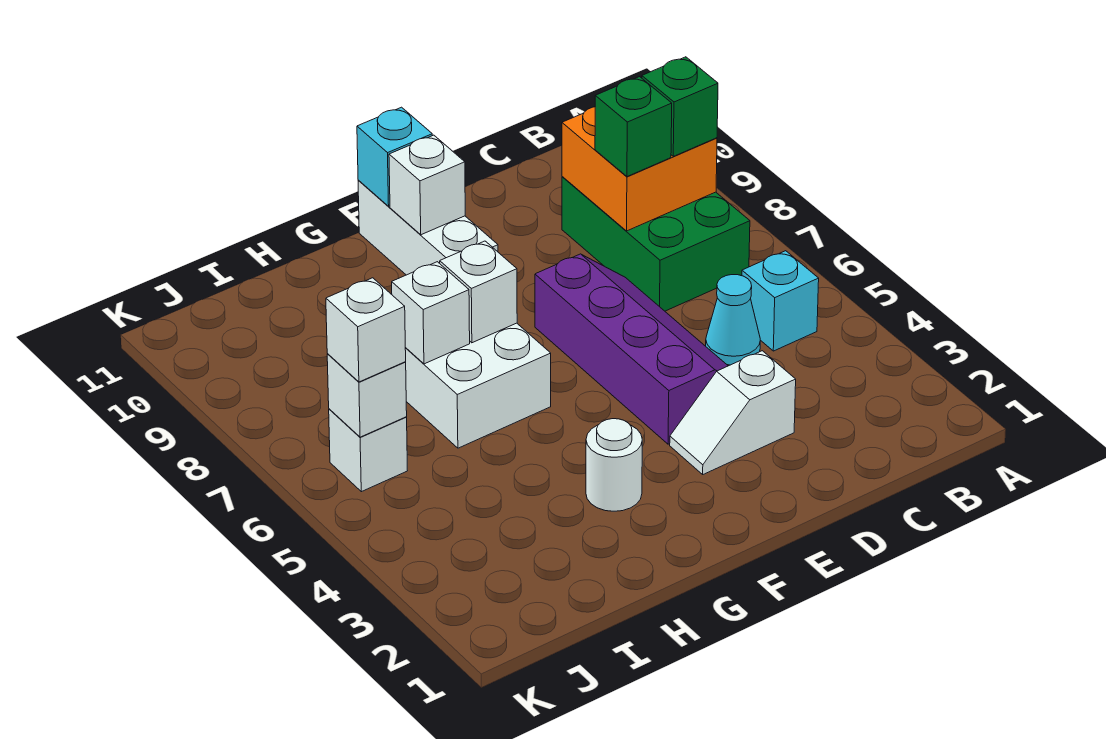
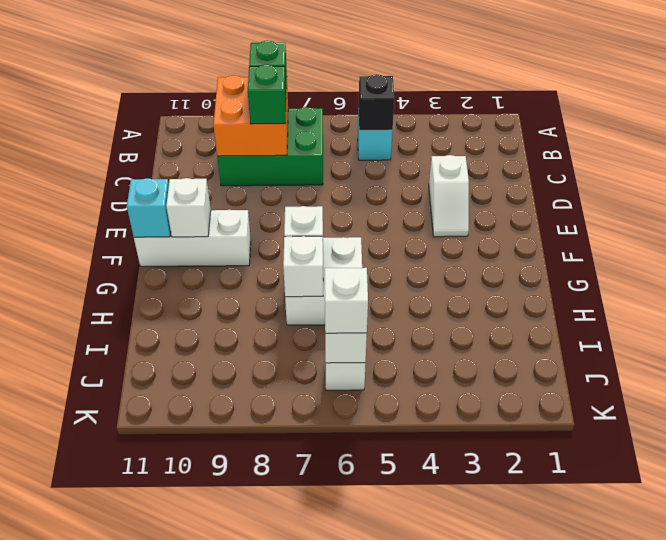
none -> black 1x1 brick [358,74,394,130]
cyan 1x1 cone [706,275,760,365] -> none
purple 2x4 slope [535,254,728,444] -> none
white 1x1 round brick [586,419,642,511] -> none

